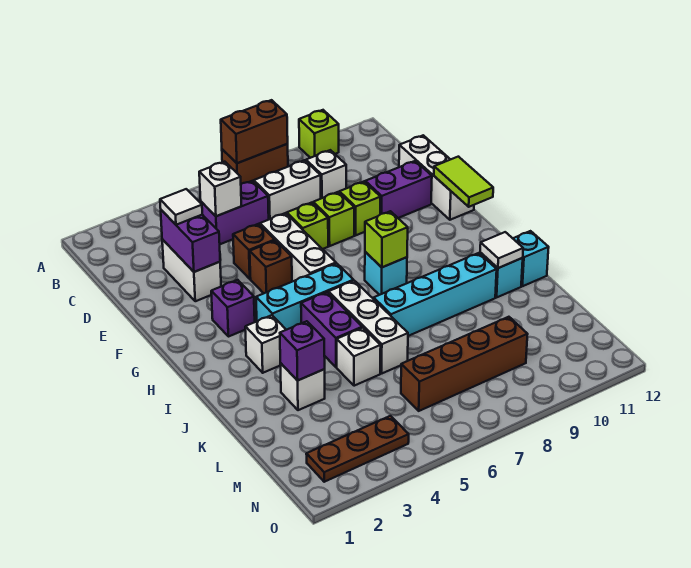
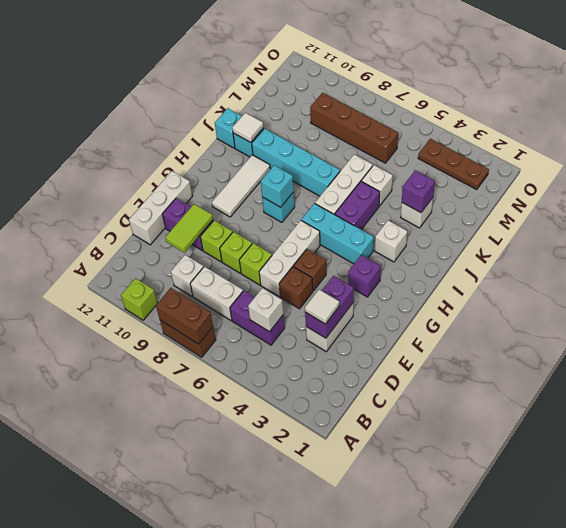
lime 1x2 tile [434,157,493,207] -> lime 1x2 tile moved to [165,204,213,253]
none -> white 1x3 tile [212,155,270,217]
lime 1x1 brick [365,211,408,267] -> cyan 1x1 brick [261,165,294,207]

